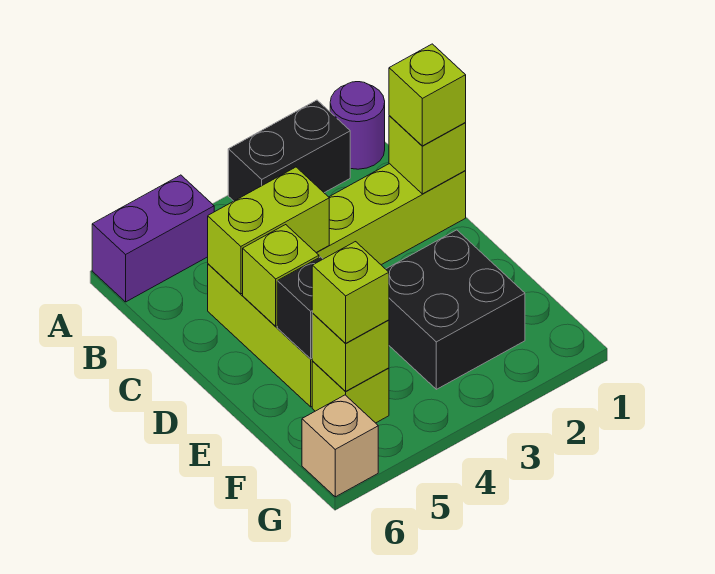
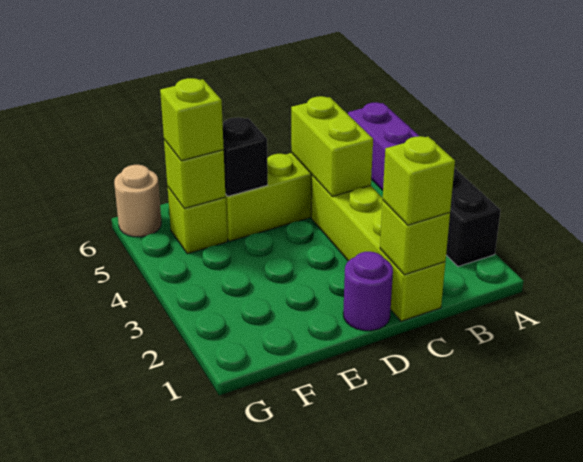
purple 1x1 round brick [330,82,385,169] -> purple 1x1 round brick moved to [343,252,393,331]
lime 1x1 brick [243,225,319,326] -> none
black 2x2 brick [386,230,525,389] -> none
tan 1x1 brick [302,395,378,497] -> tan 1x1 round brick [114,165,161,237]

